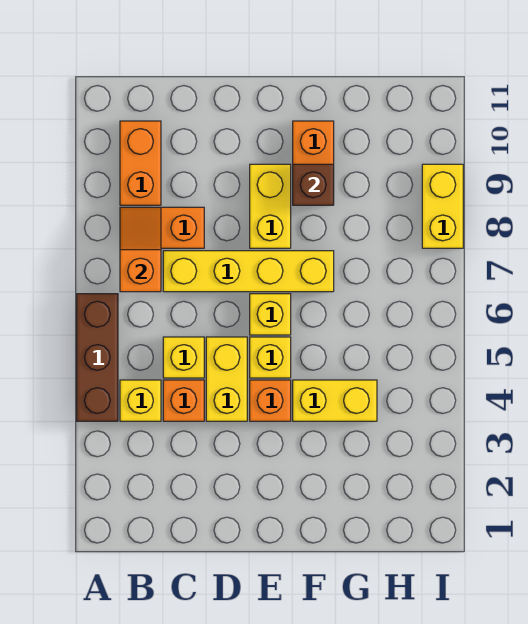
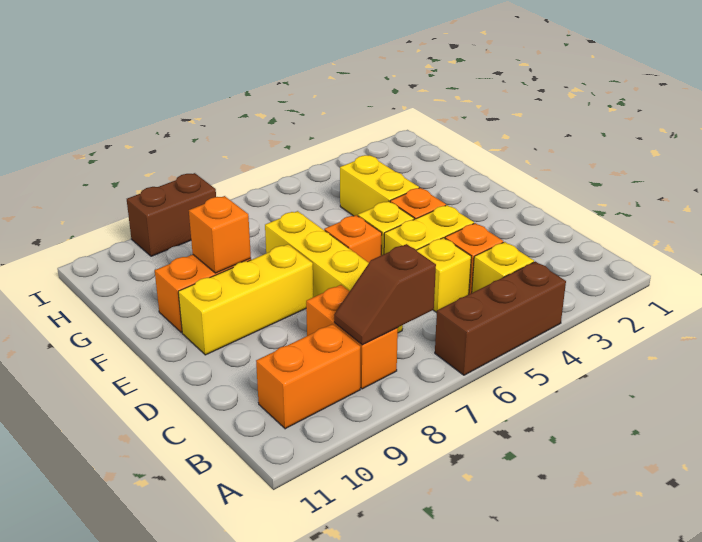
orange 1x2 slope [120,207,161,292] -> brown 1x2 slope [334,244,436,345]
yellow 1x1 brick [250,294,291,335] -> orange 1x1 brick [324,215,382,263]
yellow 1x2 brick [250,164,291,248] -> yellow 1x3 brick [178,244,313,355]
brown 1x1 brick [293,164,334,205] -> orange 1x1 brick [189,196,251,273]
yellow 1x2 brick [422,164,463,248] -> brown 1x2 brick [127,173,216,256]

